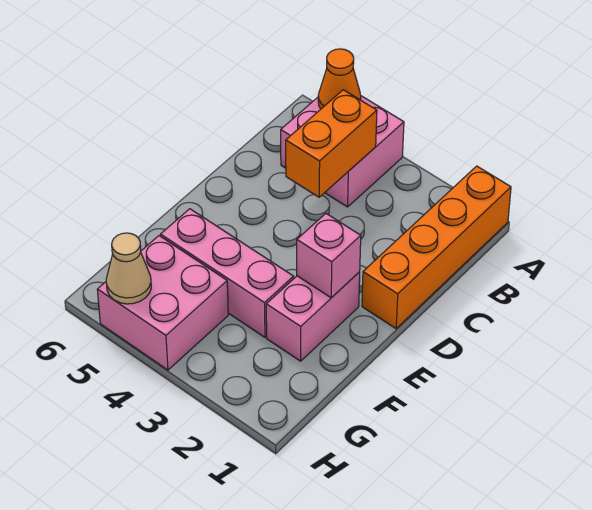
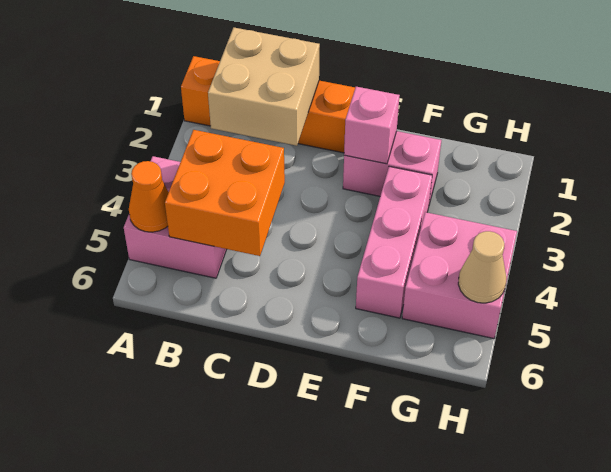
none -> tan 2x2 brick [208,28,320,146]
orange 1x2 brick [286,90,377,197] -> orange 2x2 brick [165,130,285,256]

